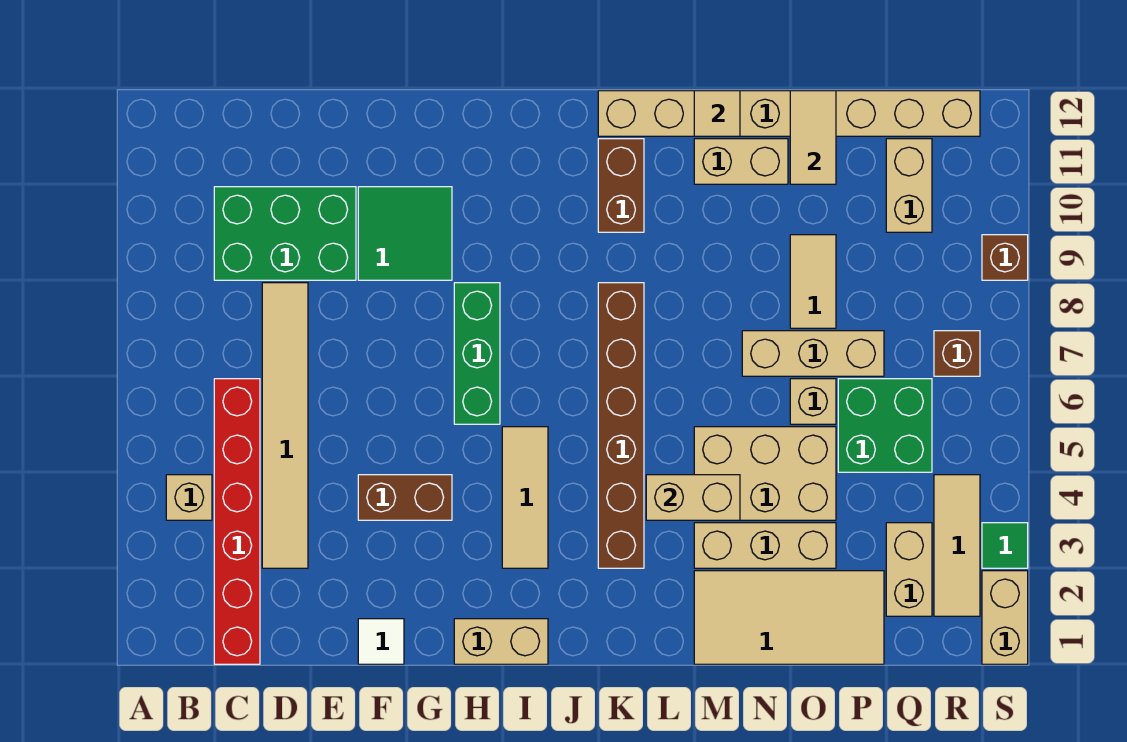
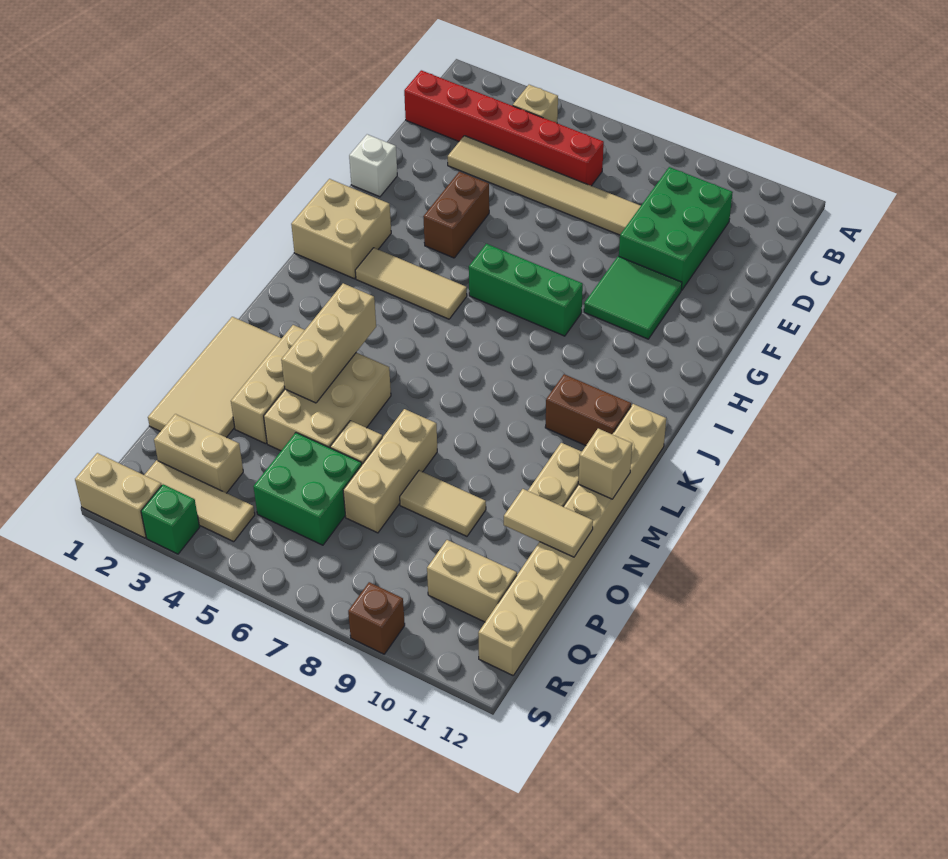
white 1x1 tile [358,619,404,664] -> white 1x1 brick [349,134,397,197]
tan 1x2 brick [454,619,548,664] -> tan 2x2 brick [291,179,391,279]
brown 1x6 brick [598,283,644,568] -> none
tan 1x2 brick [646,475,740,520] -> tan 1x3 brick [281,283,376,403]
tan 1x1 tile [694,91,740,136] -> tan 1x1 brick [578,429,632,499]
brown 1x1 brick [934,331,980,376] -> none
green 1x1 tile [982,523,1028,568] -> green 1x1 brick [141,484,200,554]

